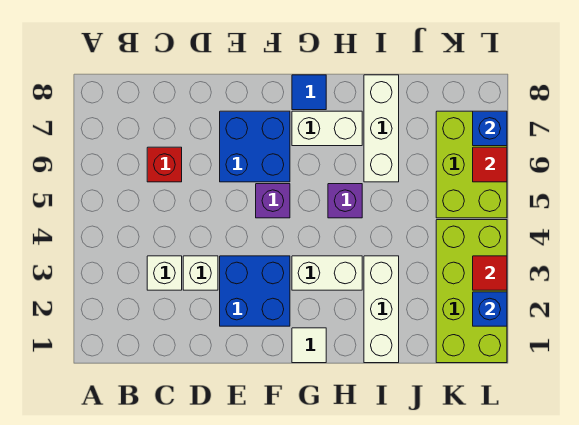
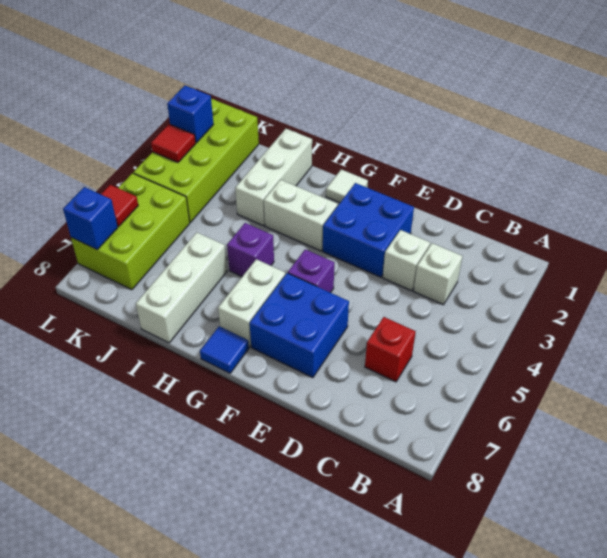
white 1x2 brick [292,111,362,146] -> white 1x2 brick turned to [218,259,285,347]

